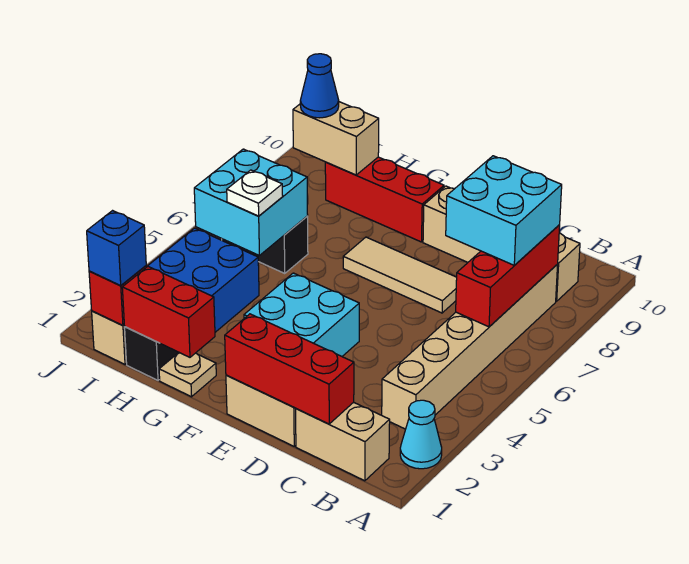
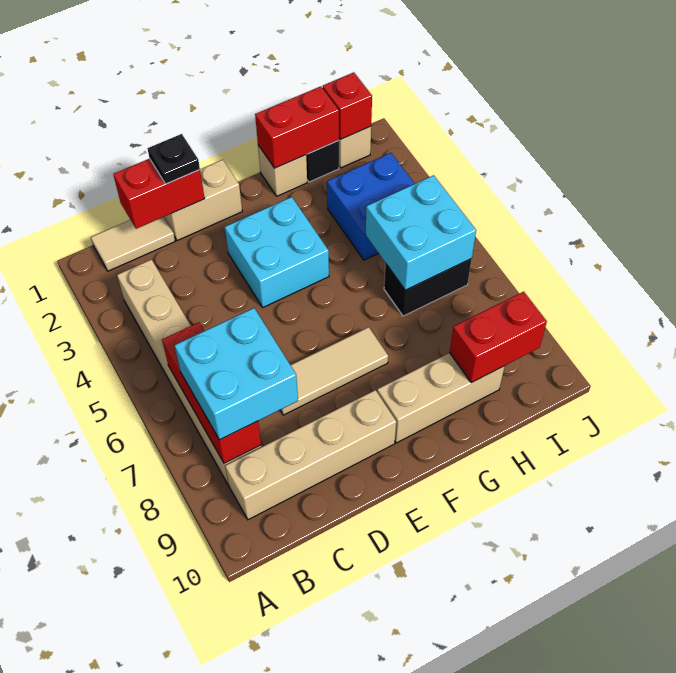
cyan 1x1 cone [400,400,442,469] -> none
tan 1x2 brick [296,402,390,481] -> tan 1x2 tile [91,217,175,271]
red 1x3 brick [225,314,354,424] -> red 1x2 brick [113,159,205,229]
none -> black 1x1 plate [147,134,200,184]
red 1x3 brick [325,157,444,242] -> tan 1x3 brick [377,353,505,443]
tan 1x1 plate [159,353,216,397] -> tan 1x1 brick [258,145,307,196]
white 1x1 plate [227,170,283,216] -> none
tan 1x2 brick [293,102,379,175] -> red 1x2 brick [449,292,547,383]
blue 1x1 brick [87,211,146,285] -> none
blue 1x1 cone [300,54,339,118] -> none

